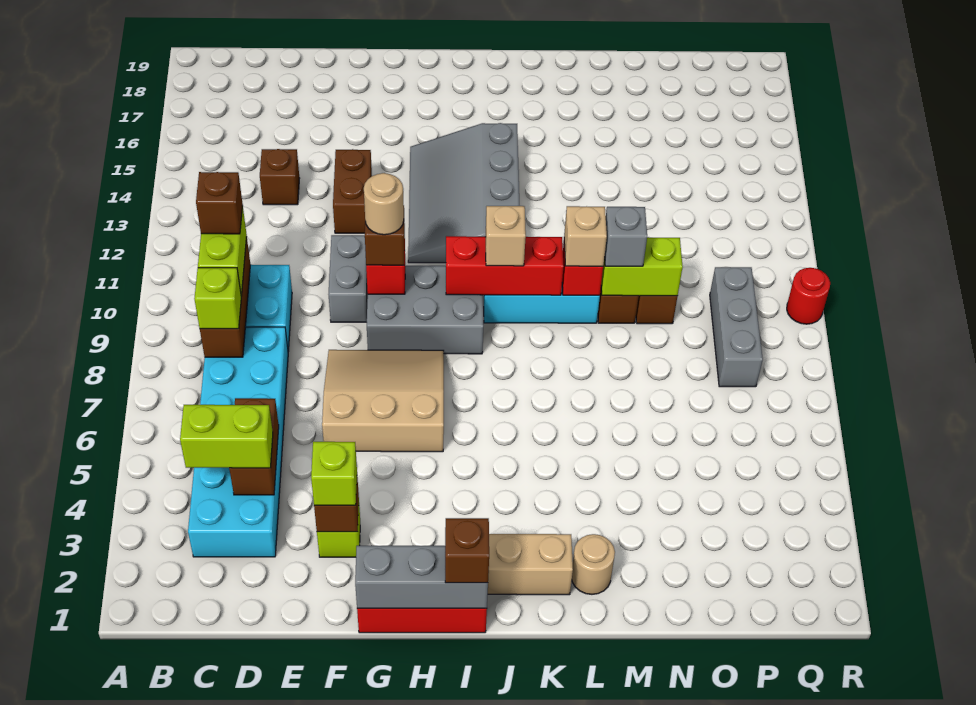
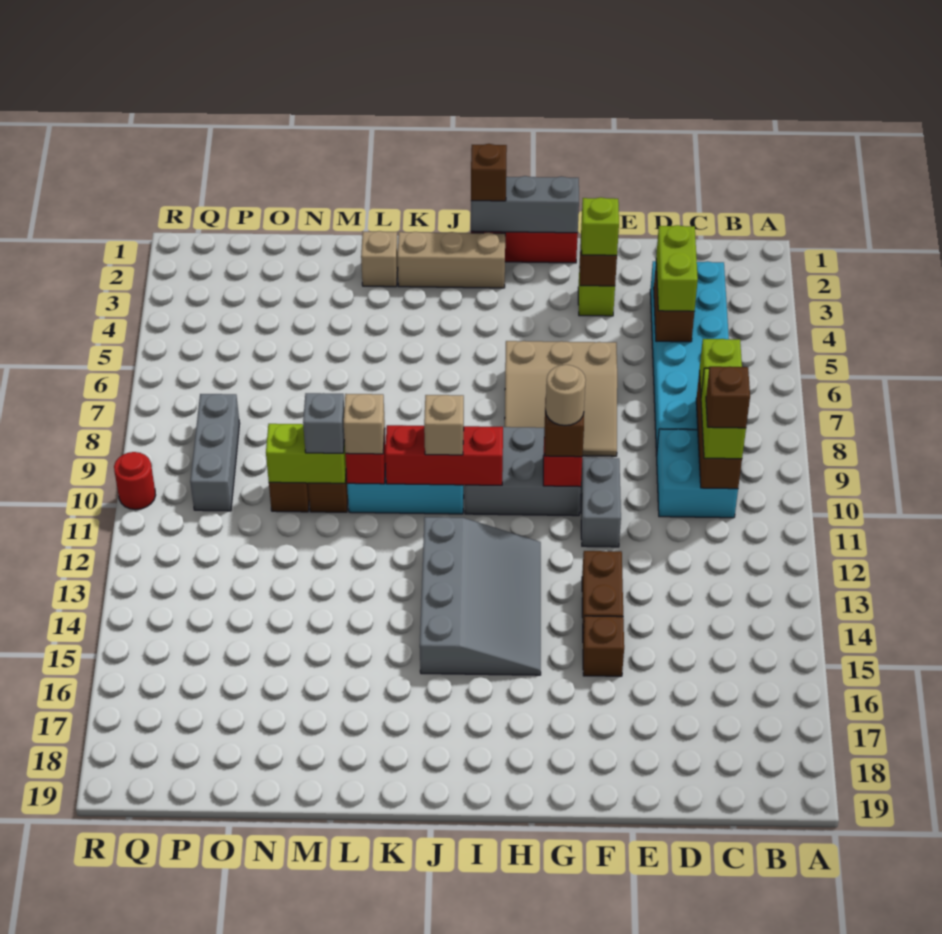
lime 1x2 brick [180,405,273,468] -> lime 1x2 brick turned to [656,225,698,311]
brown 1x1 brick [260,149,300,205] -> brown 1x1 brick moved to [583,616,624,676]
tan 1x1 round brick [572,534,615,594] -> tan 1x1 brick [361,231,398,287]

